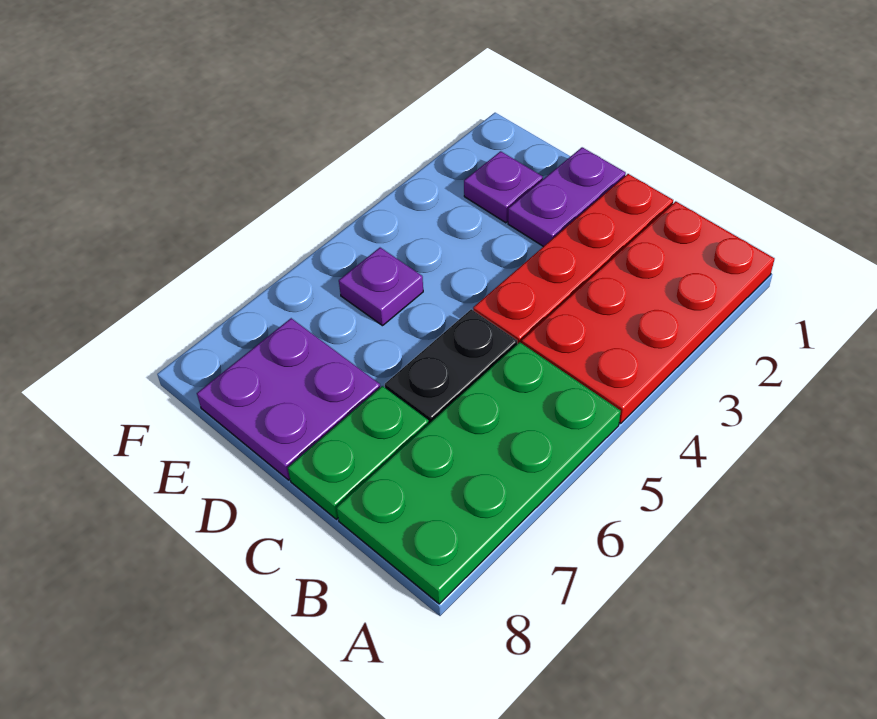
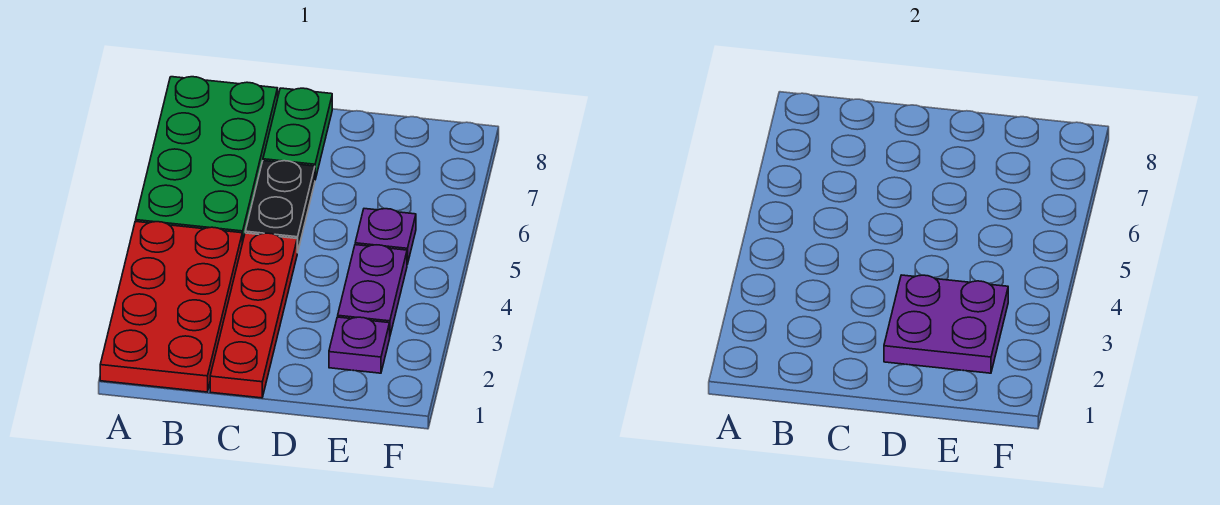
purple 1x2 plate [508,147,626,247] -> purple 1x2 plate moved to [338,245,407,335]
purple 2x2 plate [197,318,380,480] -> purple 2x2 plate moved to [884,275,1008,373]

